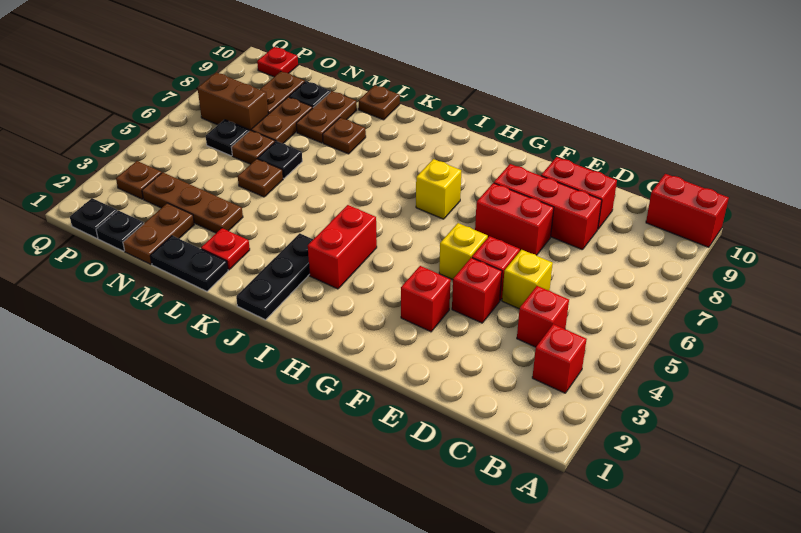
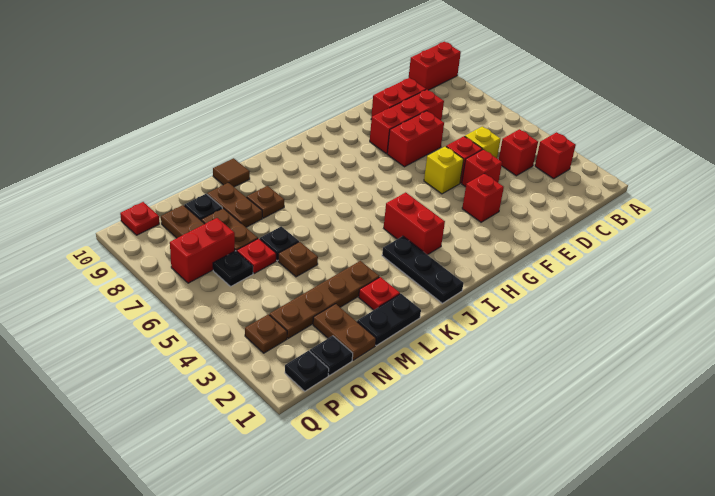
yellow 1x1 brick [416,159,461,219] -> none
brown 1x1 plate [358,85,400,120] -> brown 1x1 tile [213,158,250,187]
brown 1x3 plate [142,172,243,233] -> brown 1x4 plate [269,261,379,338]
brown 1x1 plate [231,130,275,164] -> red 1x1 plate [237,239,276,273]
brown 1x2 brick [198,72,268,131] -> red 1x2 brick [170,218,235,283]

